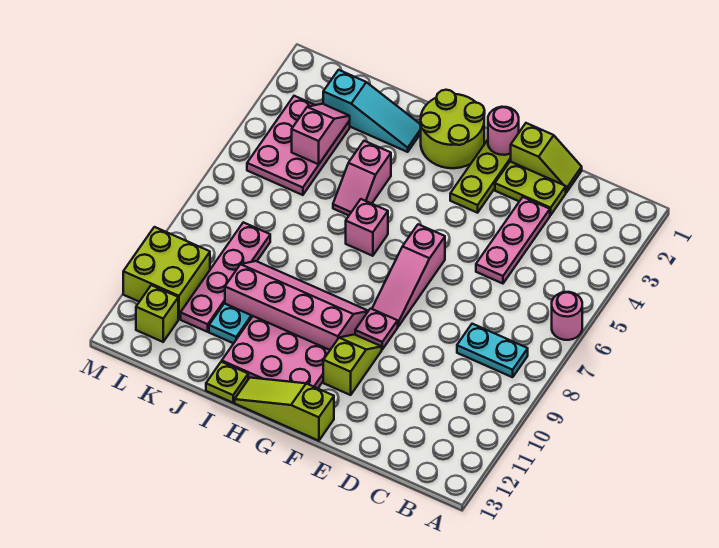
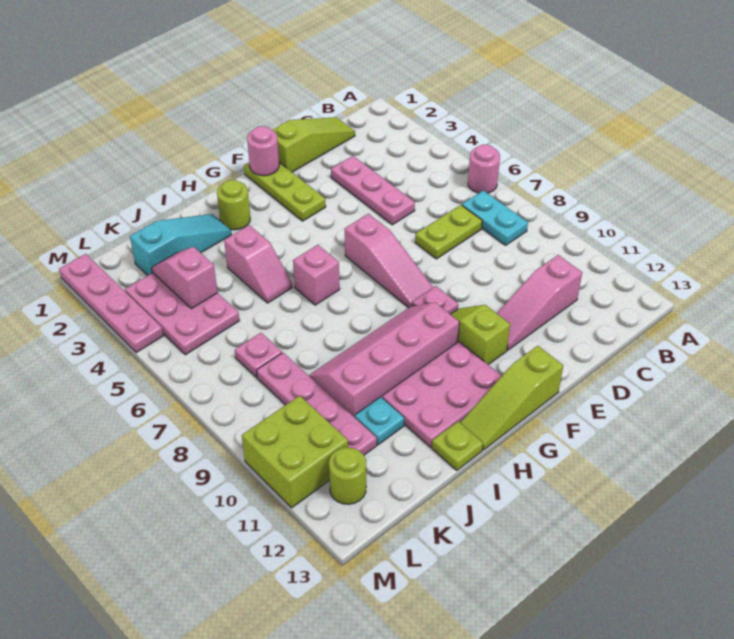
cyan 1x2 plate [457,324,528,377] -> cyan 1x2 plate turned to [462,190,528,245]
none -> pink 1x3 slope [497,255,582,350]
lime 1x2 slope [511,123,582,192] -> lime 1x3 slope [273,117,355,172]
lime 1x2 plate [495,161,566,215] -> lime 1x2 plate moved to [415,205,482,259]
lime 2x2 round brick [420,90,485,168] -> lime 1x1 round brick [217,180,250,230]
none -> pink 1x1 plate [235,333,282,377]
lime 1x1 brick [136,285,178,342] -> lime 1x1 round brick [329,447,366,504]
none -> pink 1x4 plate [59,254,163,353]

